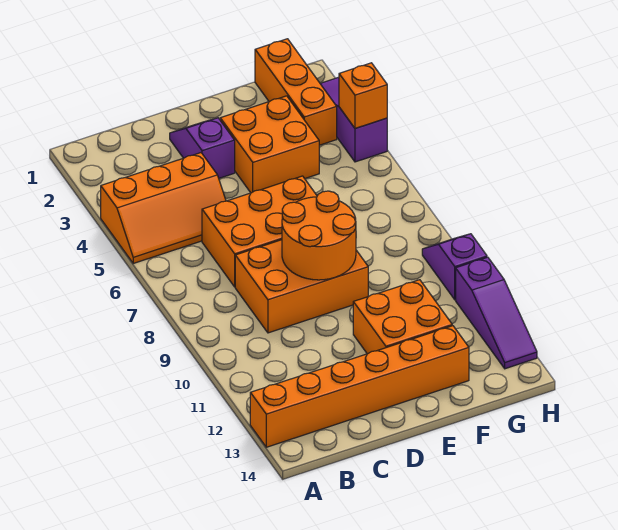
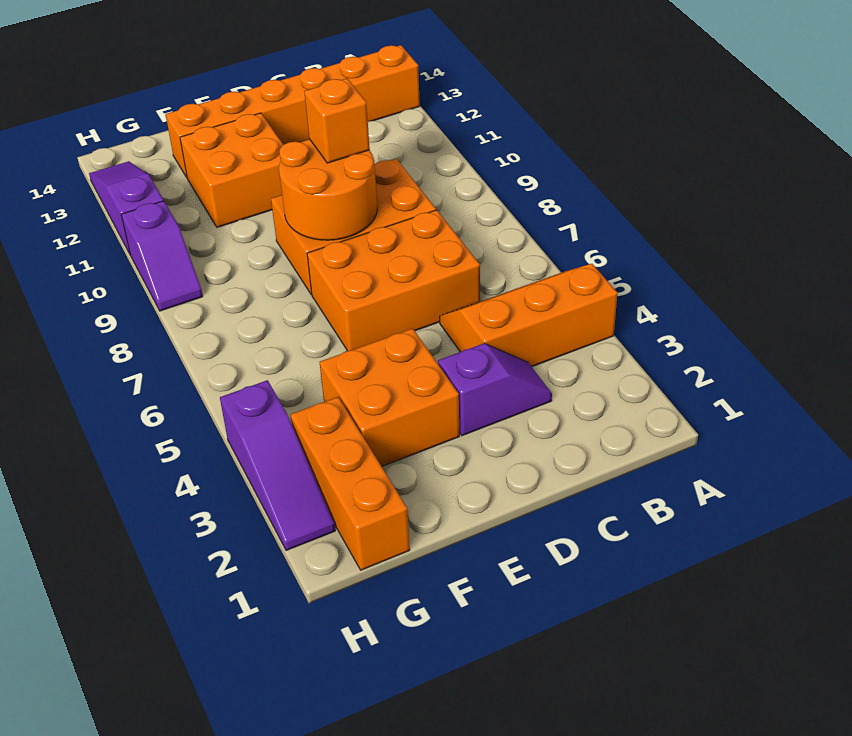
purple 1x2 slope [170,118,235,178] -> purple 1x2 slope turned to [438,344,552,436]
orange 1x1 brick [339,63,387,128] -> orange 1x1 brick moved to [304,78,370,163]

